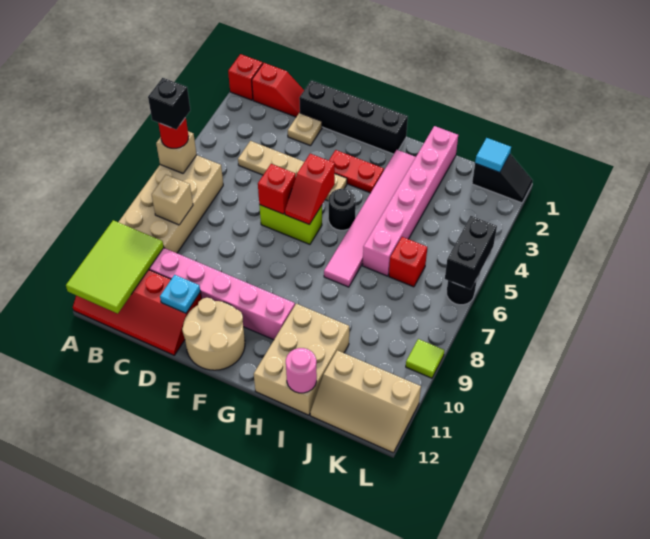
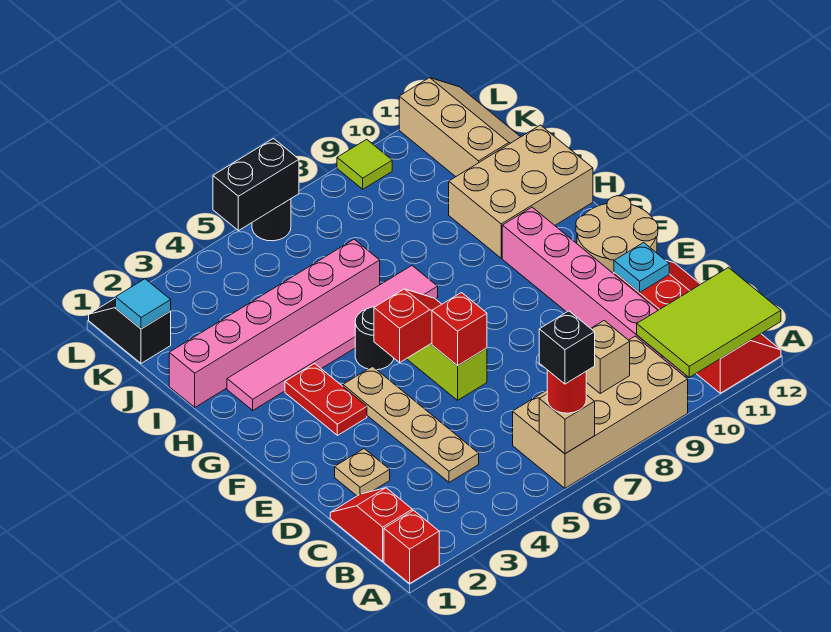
black 1x4 brick [299,80,408,154] -> none
pink 1x1 round brick [286,348,317,393] -> none
red 1x1 brick [389,237,427,287] -> none

